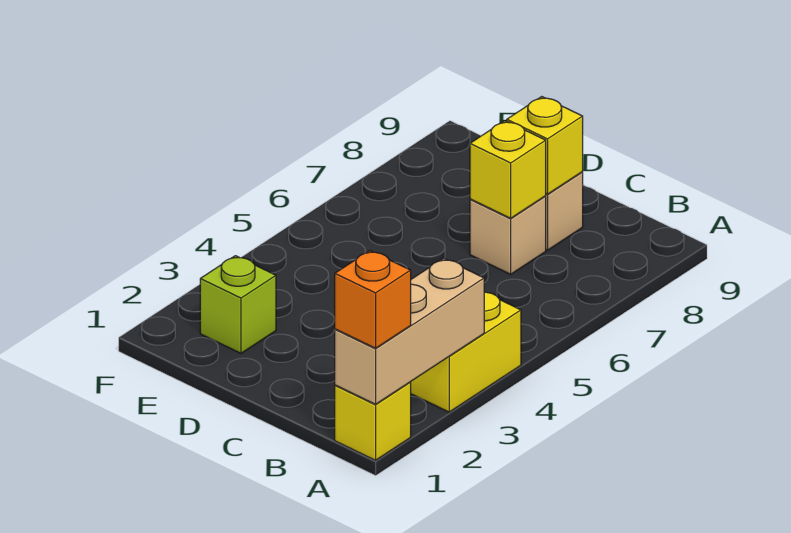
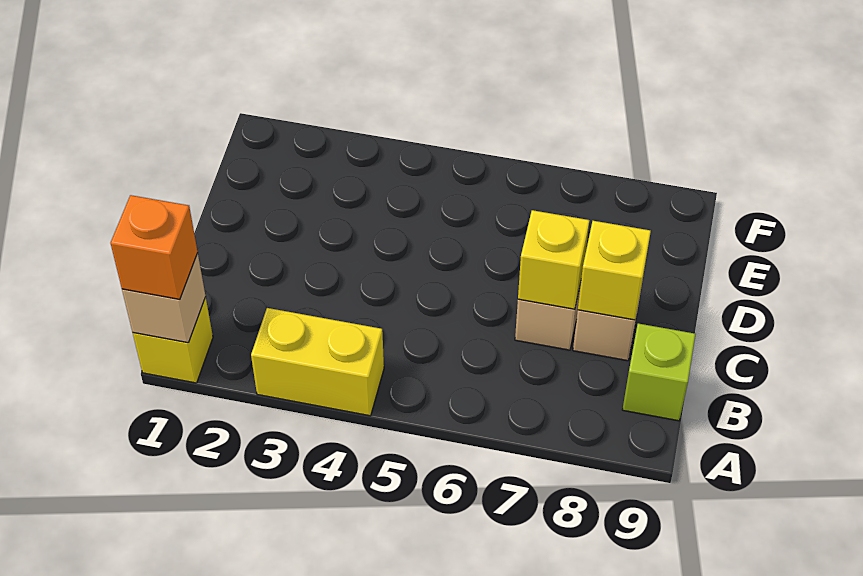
tan 1x3 brick [335,258,484,404] -> tan 1x1 brick [122,253,206,343]
lime 1x1 brick [200,256,276,353] -> lime 1x1 brick moved to [622,323,696,421]

